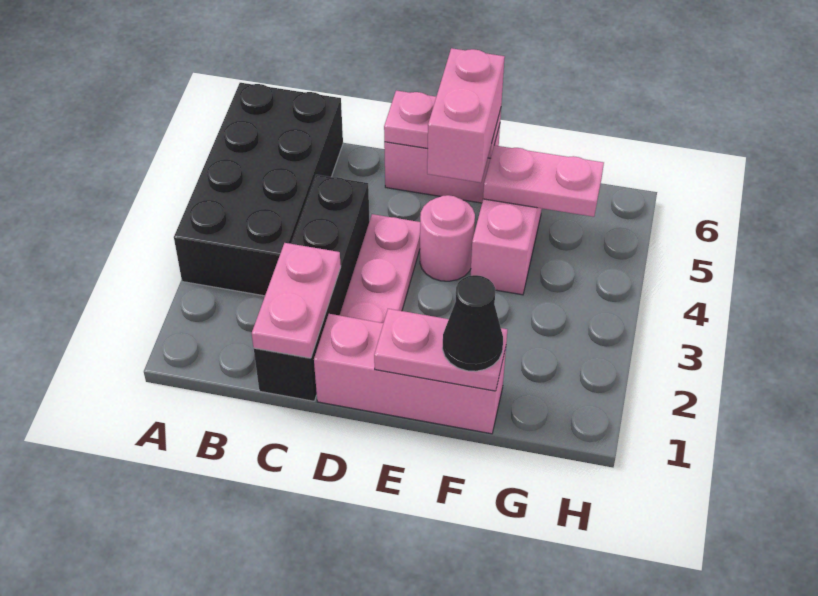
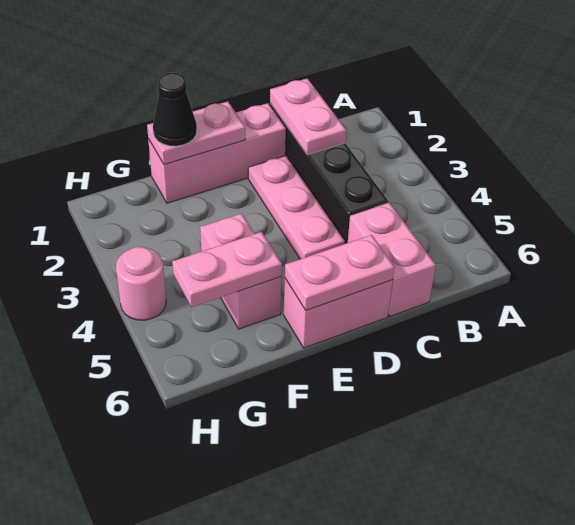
black 2x4 brick [174,83,343,296] -> none
pink 1x1 round brick [420,195,475,281] -> pink 1x1 round brick moved to [116,247,166,320]
pink 1x2 brick [427,48,505,183] -> pink 1x2 brick moved to [348,203,436,316]

